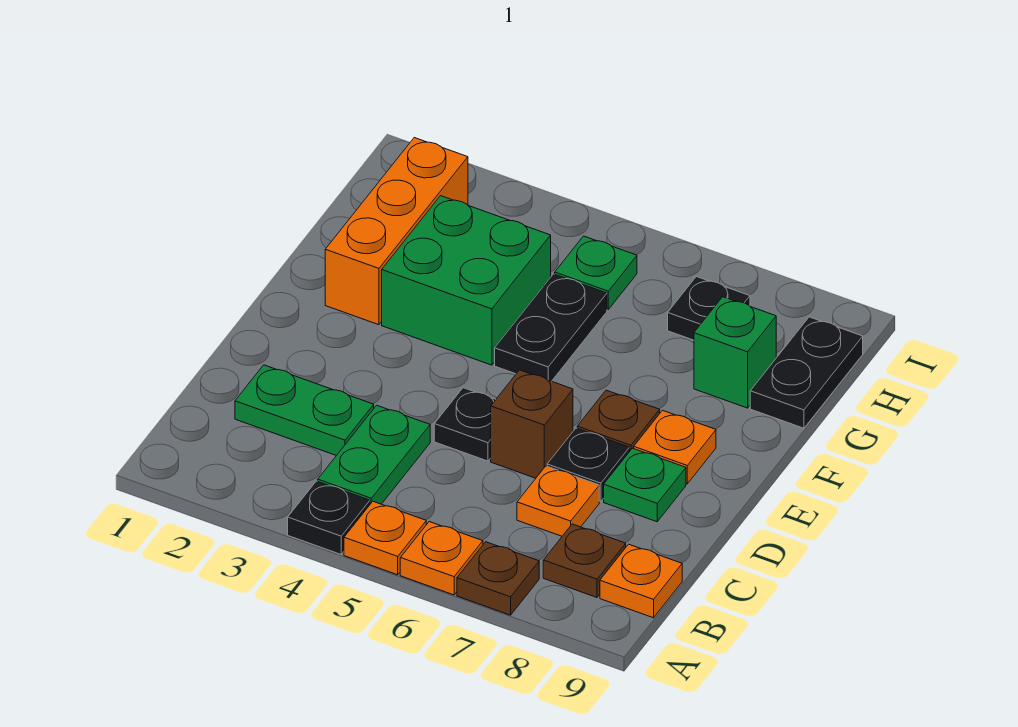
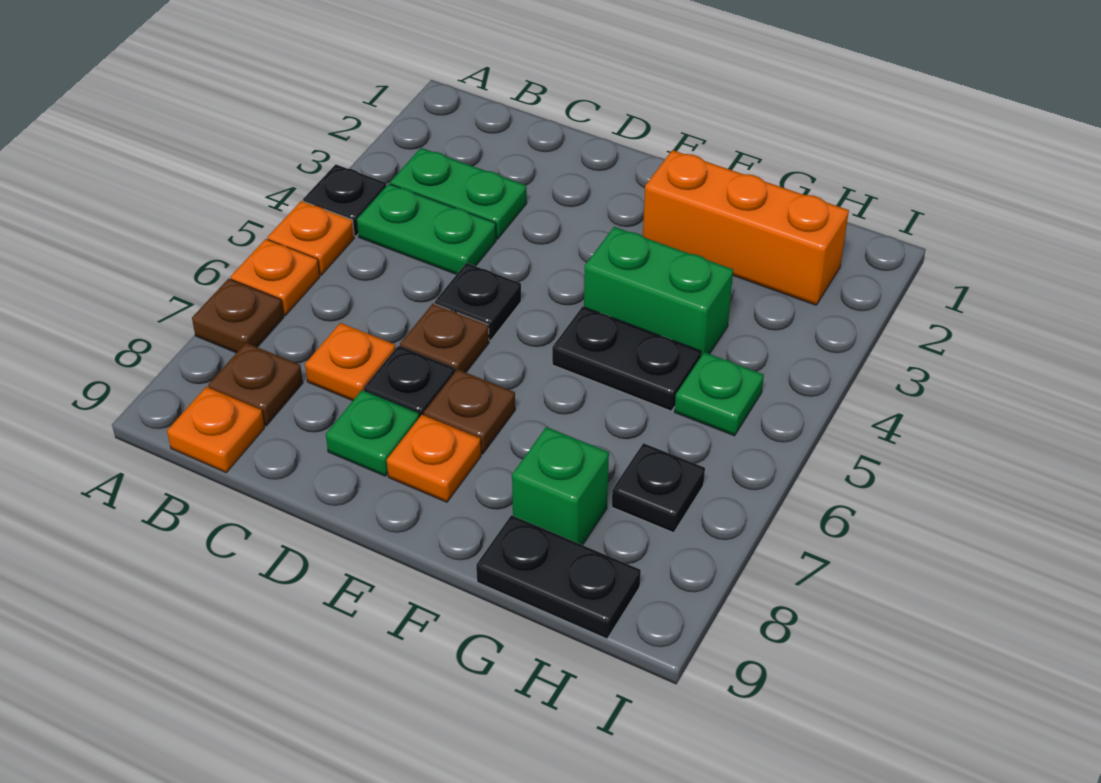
green 1x2 plate [235,365,374,456] -> green 1x2 plate turned to [390,148,527,239]
brown 1x1 brick [491,370,573,478] -> brown 1x1 plate [400,304,489,372]
green 2x2 brick [382,196,551,365] -> green 1x2 brick [584,227,733,356]

